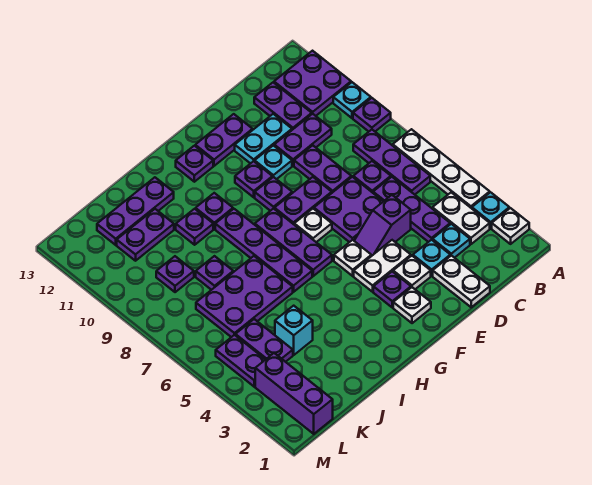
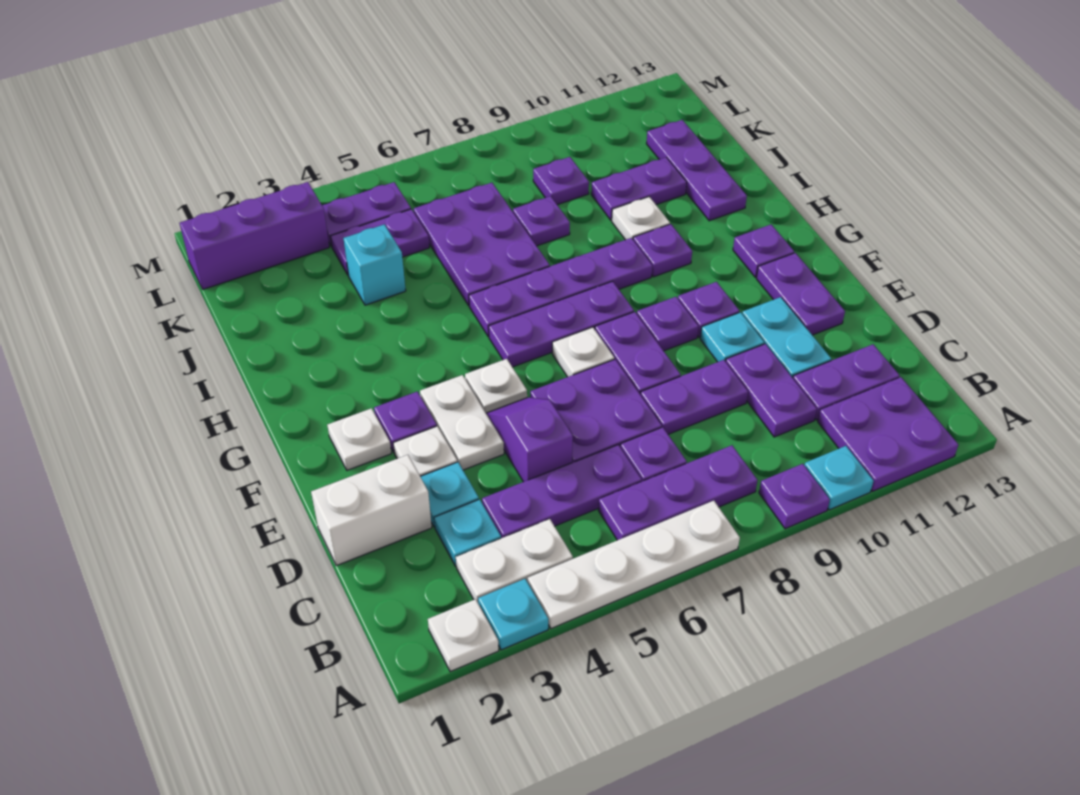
white 1x2 plate [433,255,490,307] -> white 1x2 brick [311,455,432,566]
purple 1x1 plate [176,209,213,245] -> white 1x1 plate [612,197,670,240]
purple 1x2 plate [117,209,174,261] -> purple 1x2 plate turned to [591,157,687,220]

